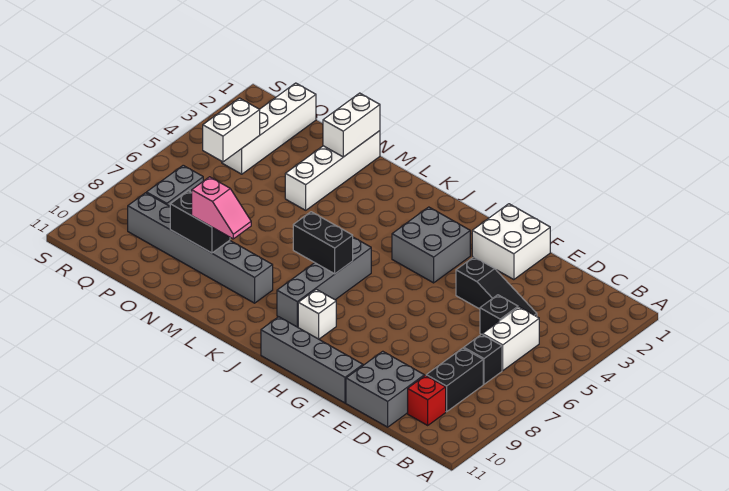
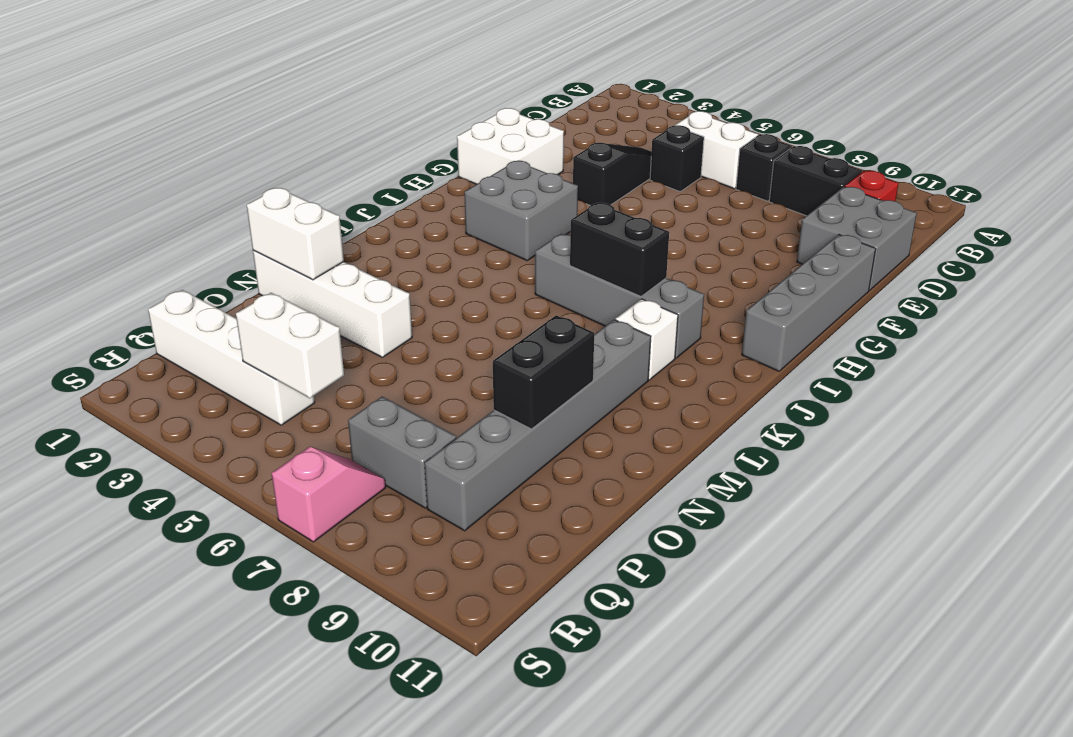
white 1x1 brick [298,289,336,339] -> white 1x1 brick moved to [615,299,678,380]
black 1x2 brick [293,212,353,274] -> black 1x2 brick turned to [570,203,669,296]
pink 1x2 slope [192,177,251,239] -> pink 1x2 slope moved to [272,447,386,542]

